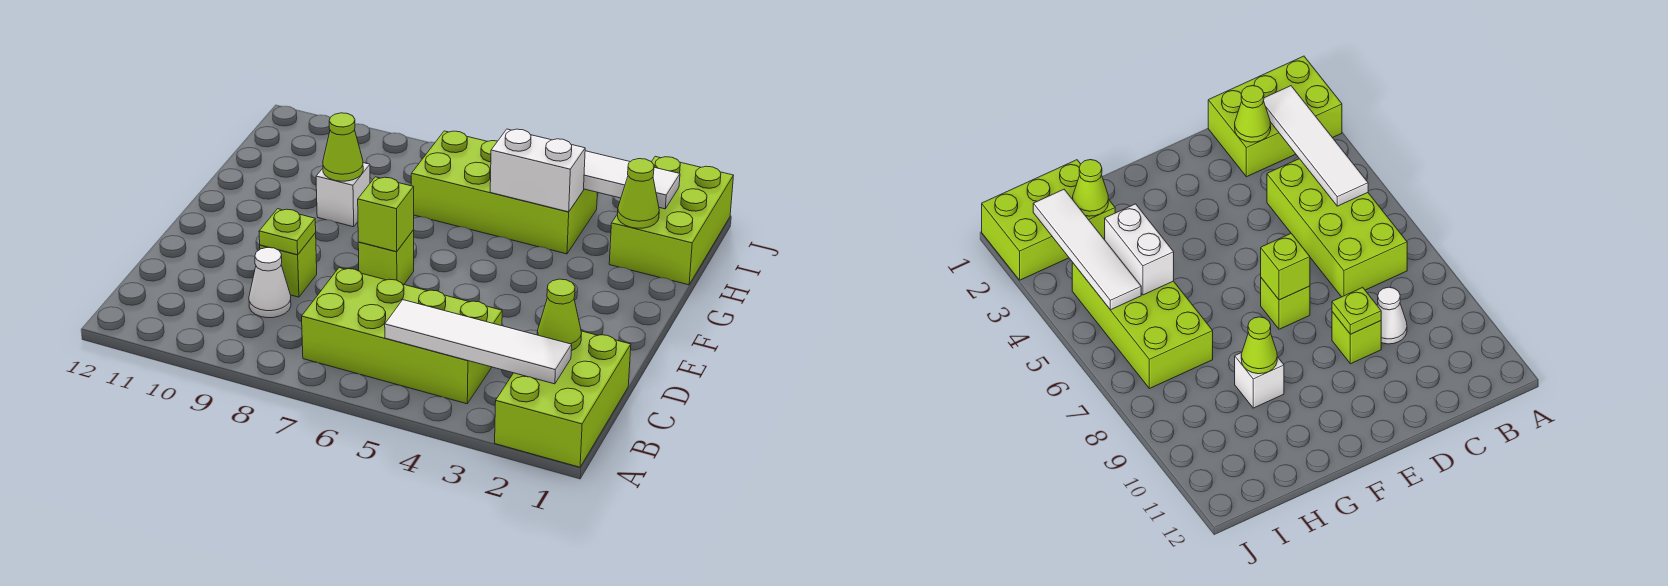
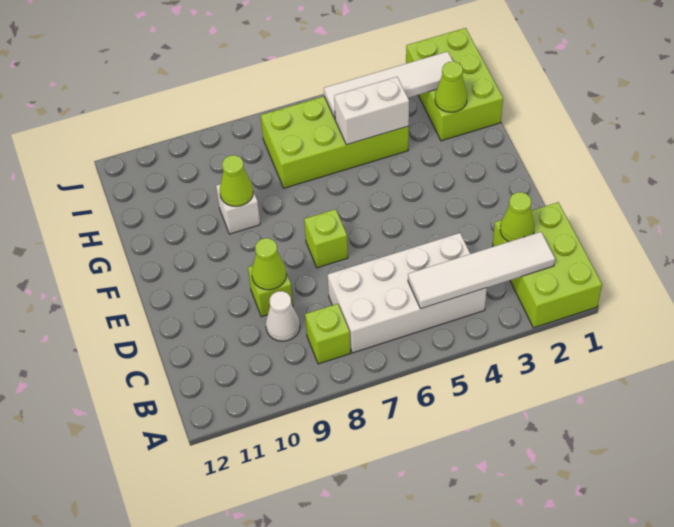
lime 2x4 brick [302,268,502,404] -> white 2x4 brick [328,233,487,353]
lime 1x1 plate [259,209,316,255] -> lime 1x1 cone [252,238,286,290]
lime 1x1 brick [358,177,414,252] -> lime 1x1 brick moved to [305,304,351,364]

